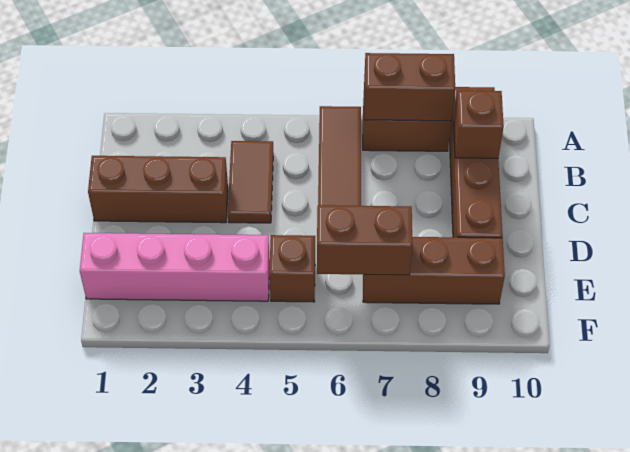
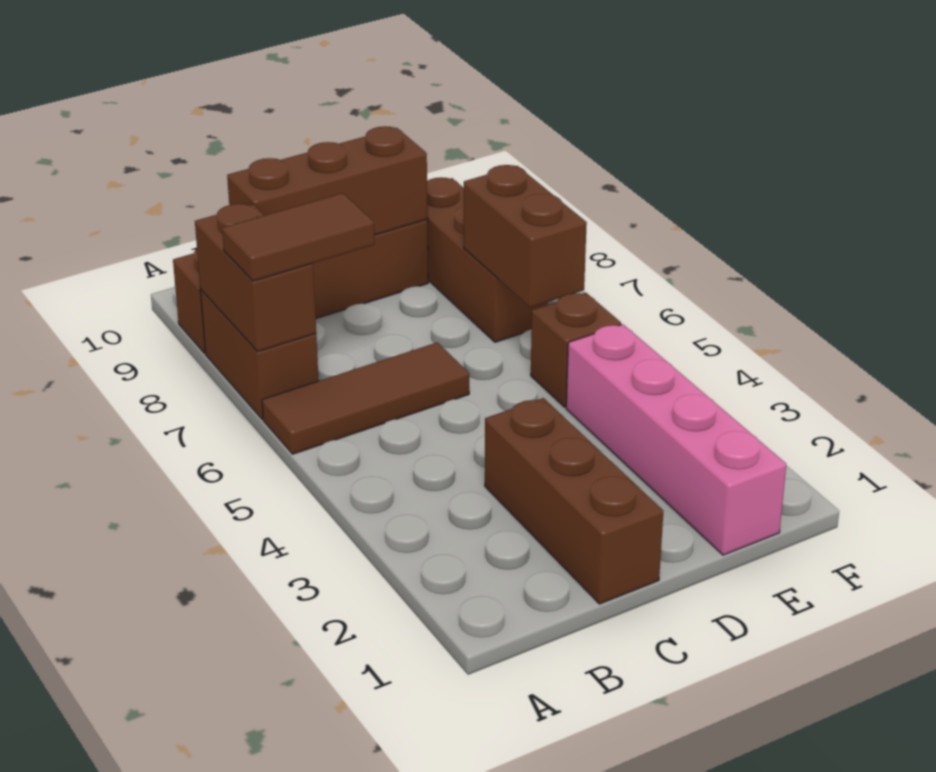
brown 1x2 tile [228,141,273,223] -> brown 1x2 tile moved to [222,193,375,281]
brown 1x1 brick [454,91,504,158] -> brown 1x3 brick [227,126,428,235]

